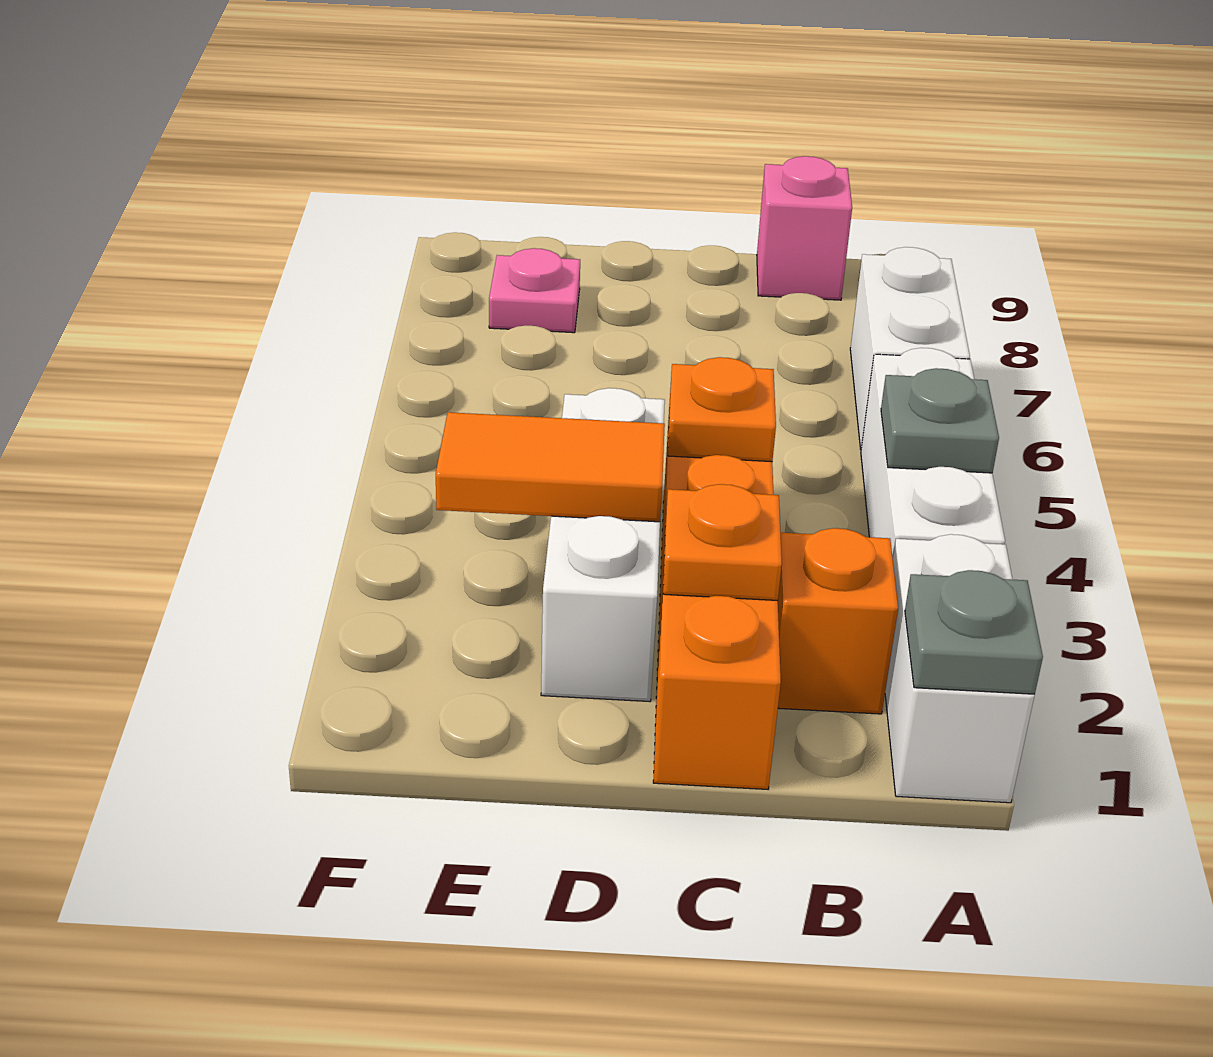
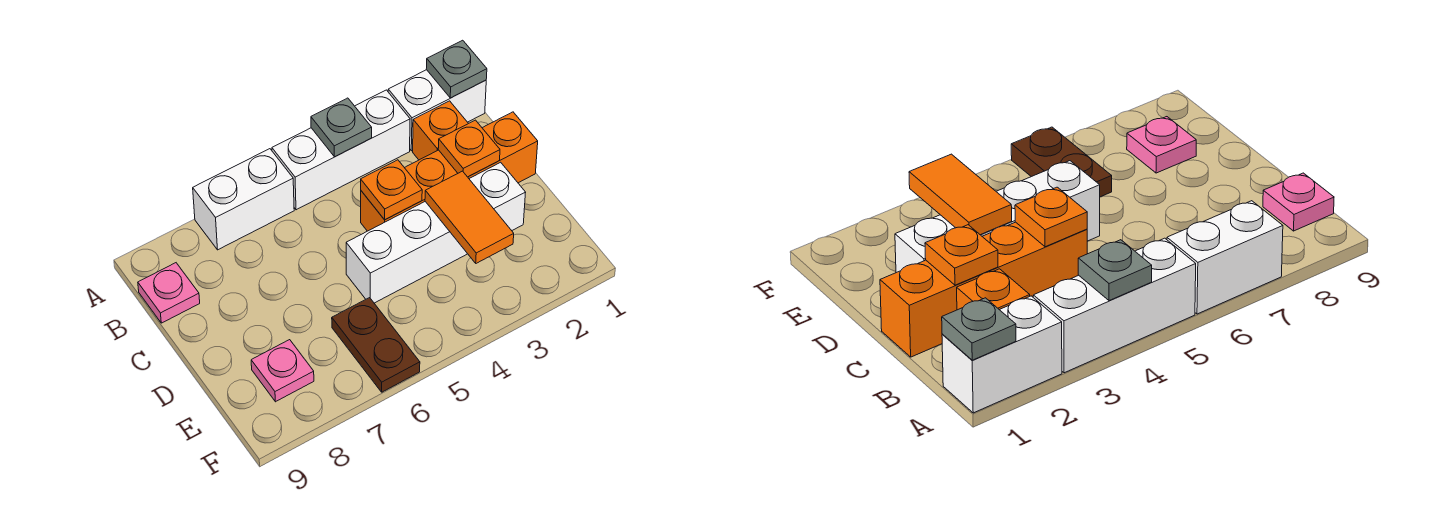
pink 1x1 brick [757,156,852,300] -> pink 1x1 plate [138,263,200,323]
white 1x3 brick [541,388,665,702] -> white 1x4 brick [346,162,526,303]
none -> brown 1x2 plate [332,298,420,392]

